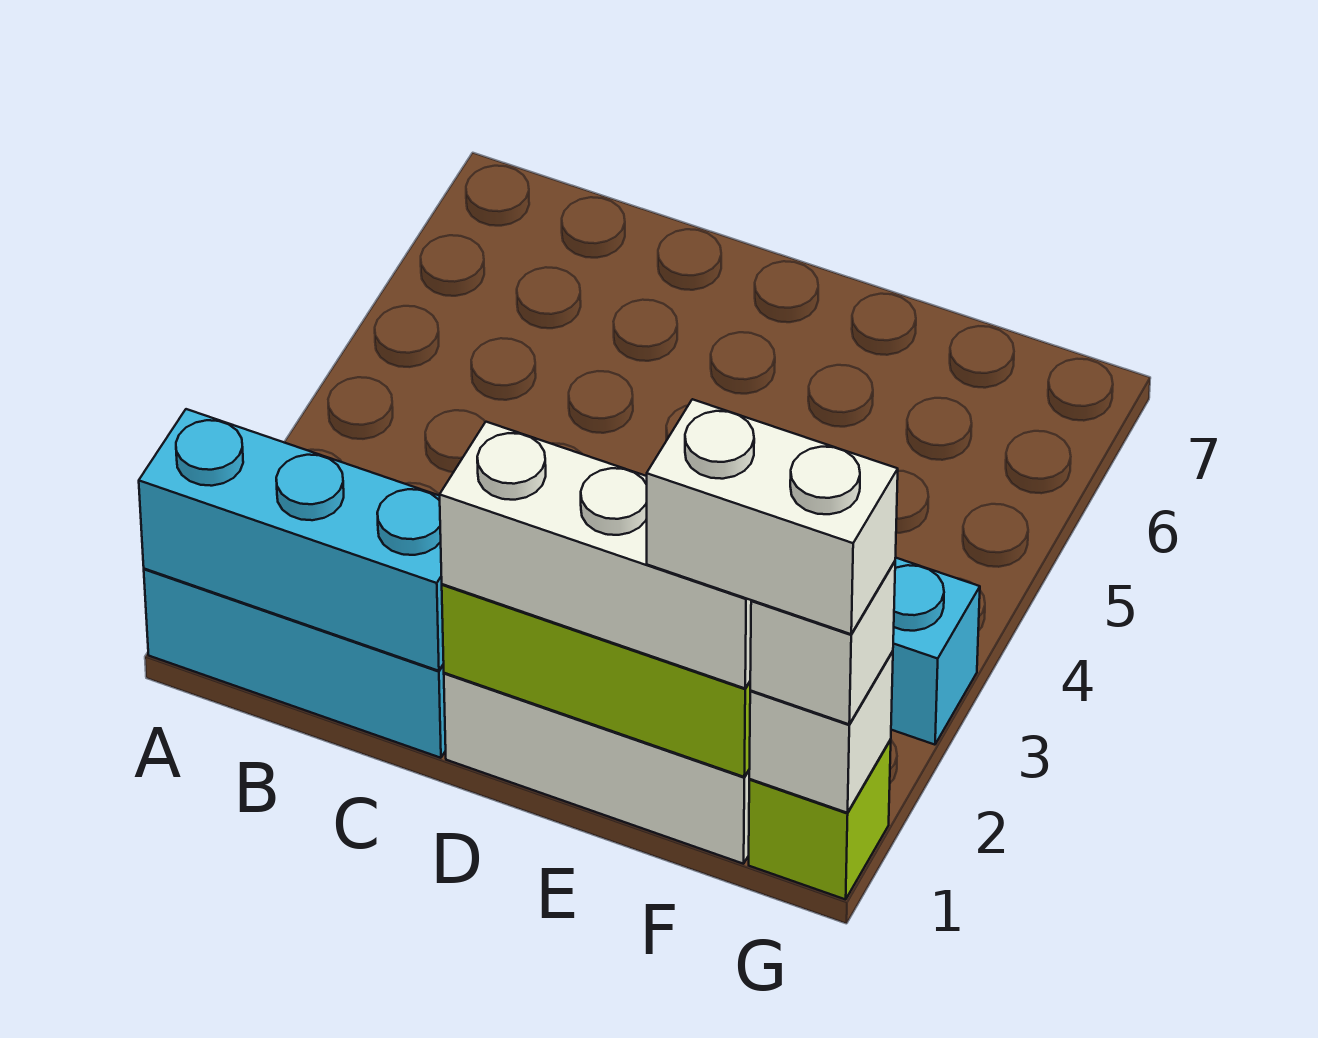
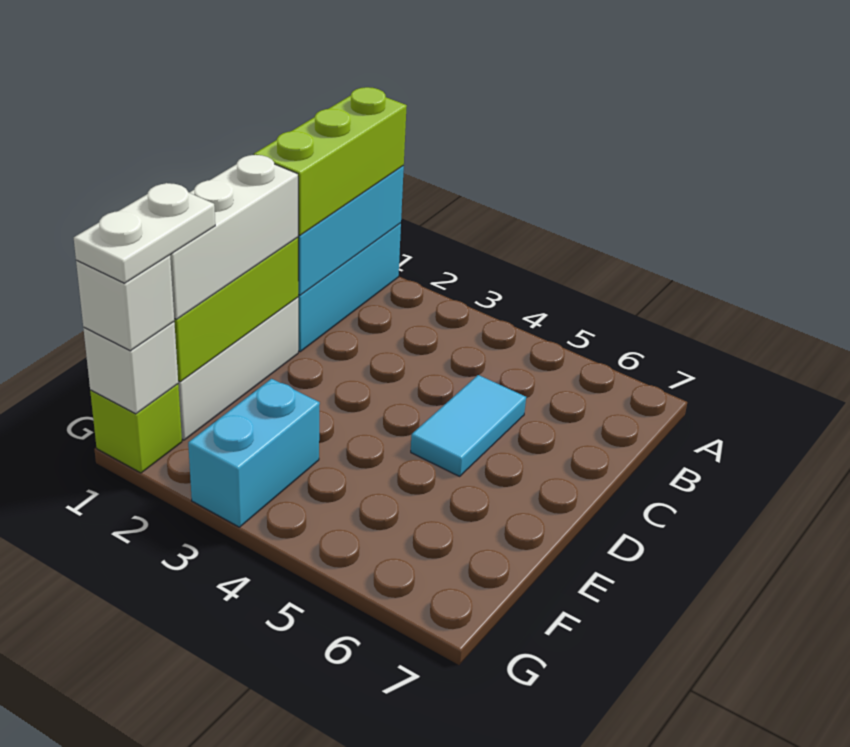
none -> lime 1x3 brick [254,87,407,235]
none -> cyan 1x2 tile [411,375,526,476]
white 1x2 brick [647,399,898,634] -> white 1x2 plate [74,183,215,283]

